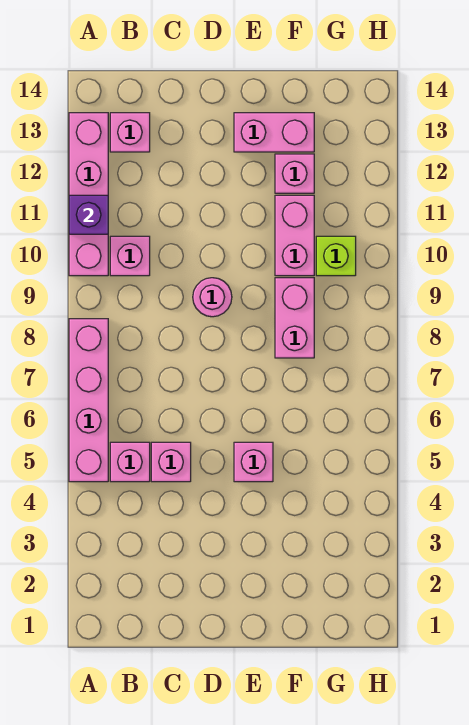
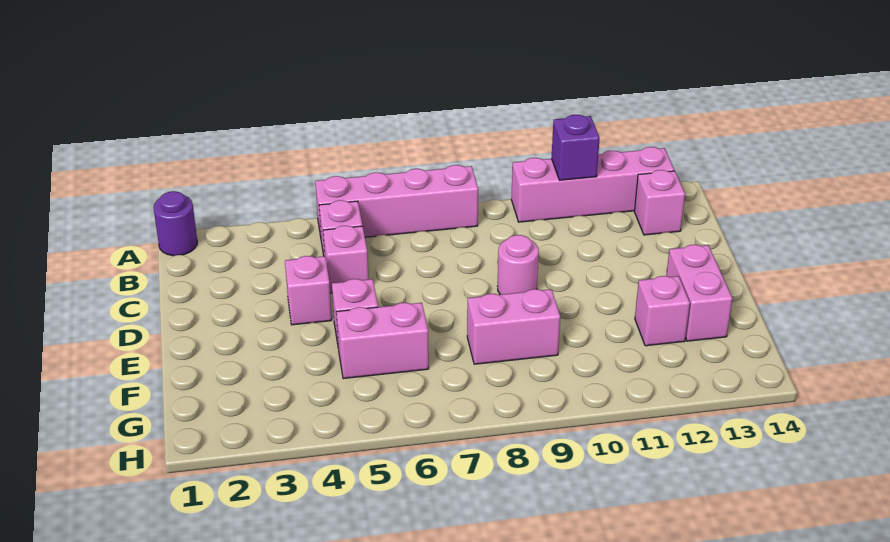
none -> purple 1x1 round brick [153,191,197,256]
pink 1x1 brick [110,236,150,276] -> pink 1x1 brick moved to [285,256,332,325]
pink 1x2 brick [275,195,314,276] -> pink 1x2 brick moved to [336,303,429,379]
lime 1x1 brick [316,236,356,276] -> none

